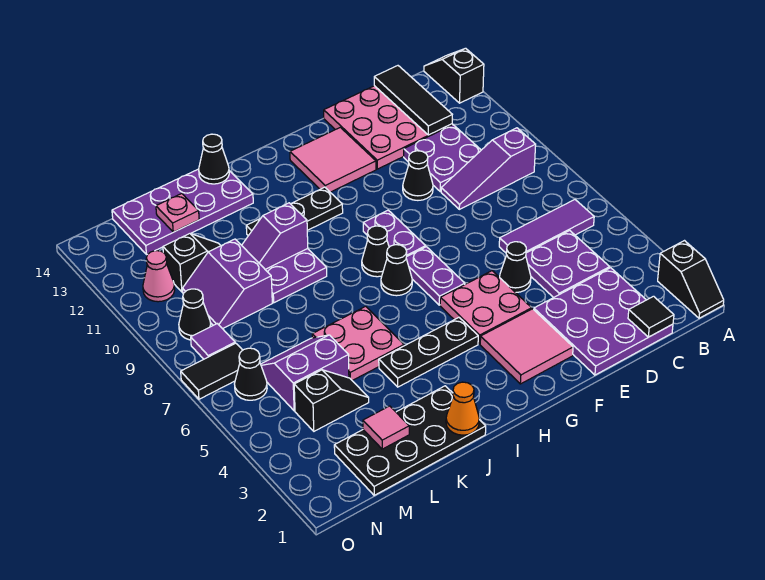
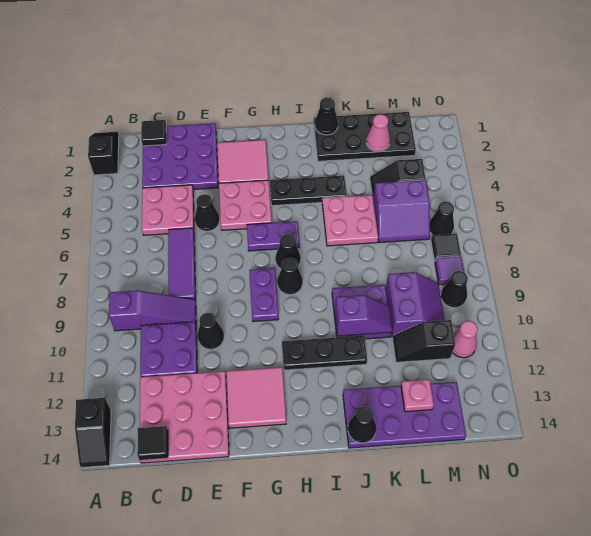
purple 1x3 tile [499,200,594,253] -> purple 1x3 tile turned to [168,228,196,301]
purple 2x2 plate [526,231,610,298] -> pink 2x2 plate [142,185,194,235]
black 1x3 tile [374,66,452,135] -> black 1x1 tile [137,426,168,460]
purple 1x2 plate [406,247,465,305] -> purple 1x2 plate turned to [247,221,300,251]
orange 1x1 cone [446,382,479,435] -> black 1x1 cone [315,97,338,135]
pink 1x1 tile [363,406,409,449] -> pink 1x1 cone [366,114,390,152]
black 1x2 tile [181,343,243,399] -> black 1x1 tile [431,233,461,261]

